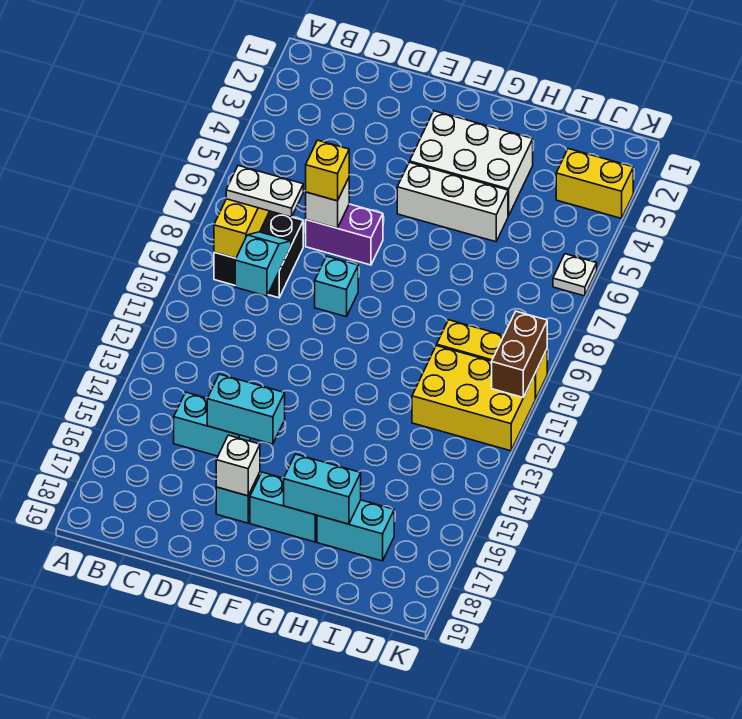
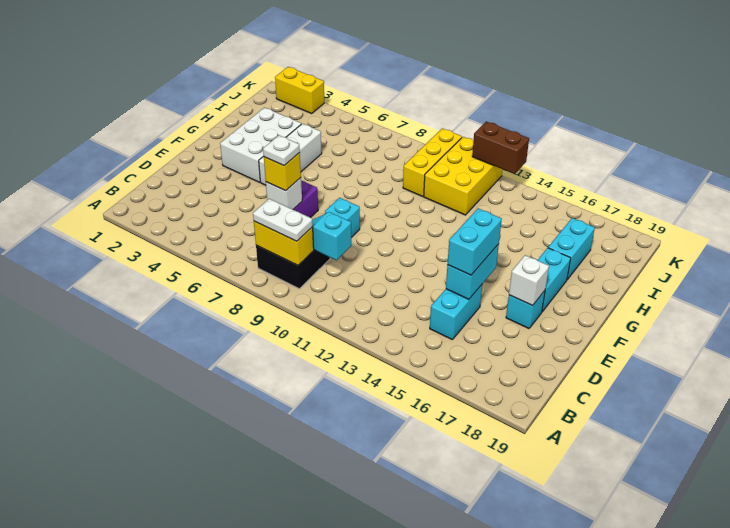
white 1x2 plate [226,166,303,217] -> white 1x2 plate turned to [253,199,313,241]
cyan 1x2 brick [284,454,361,524] -> cyan 1x2 brick moved to [448,208,502,275]
yellow 1x2 brick [556,149,633,218] -> yellow 1x2 brick turned to [275,67,324,114]
white 1x1 plate [553,254,597,296] -> white 1x1 plate moved to [263,135,300,166]
brown 1x2 brick [492,311,547,397] -> brown 1x2 brick moved to [472,121,529,174]

